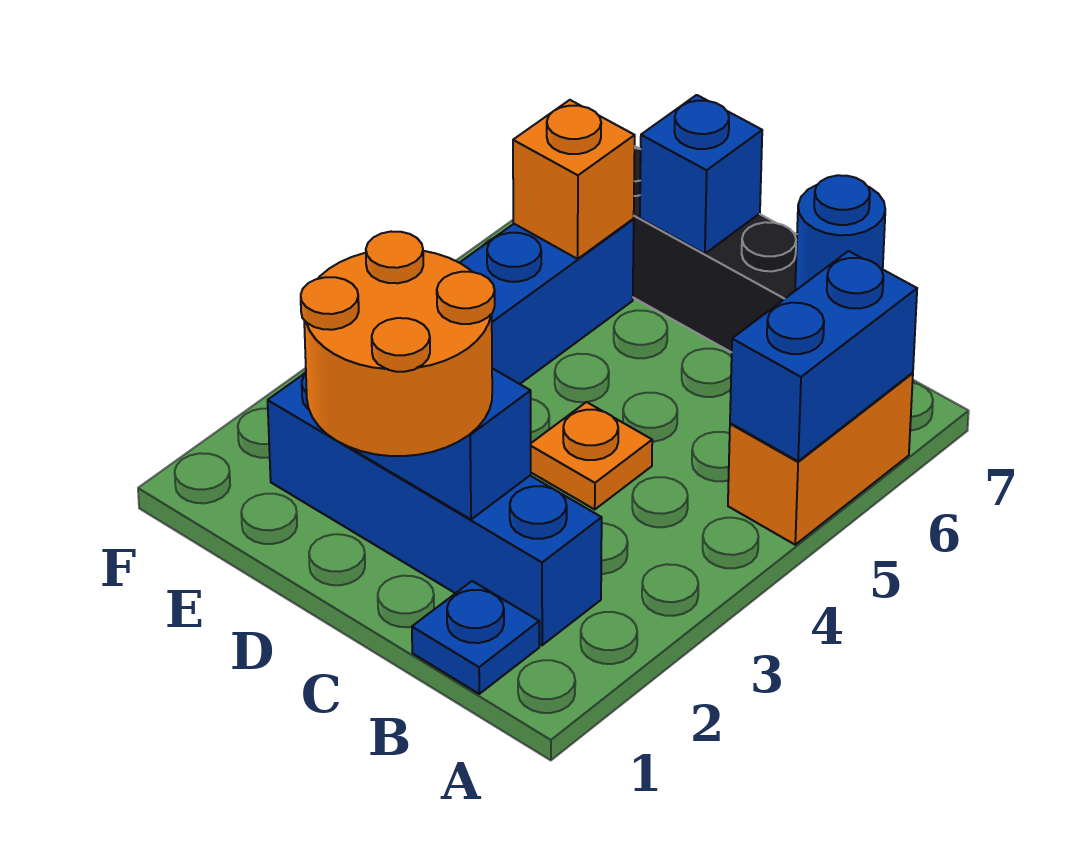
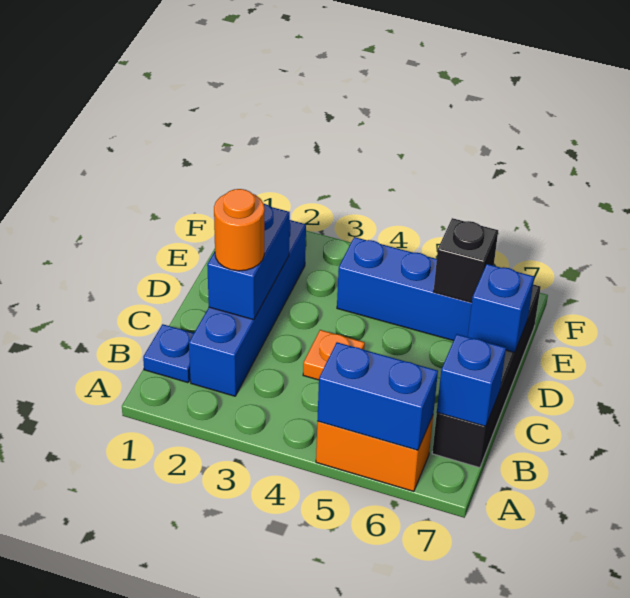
blue 1x1 round brick [795,175,885,290] -> blue 1x1 brick [437,334,506,427]
orange 2x2 round brick [301,232,495,456] -> orange 1x1 round brick [214,189,265,271]
orange 1x1 brick [513,100,635,259] -> black 1x1 brick [434,218,498,303]

